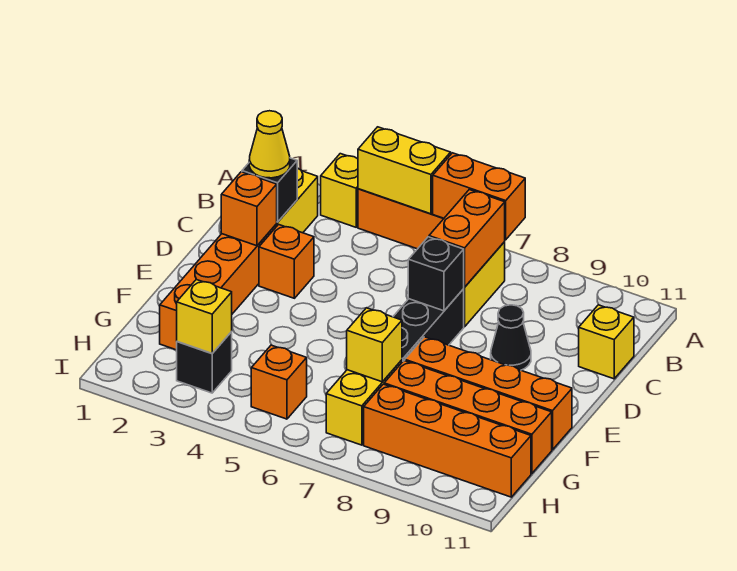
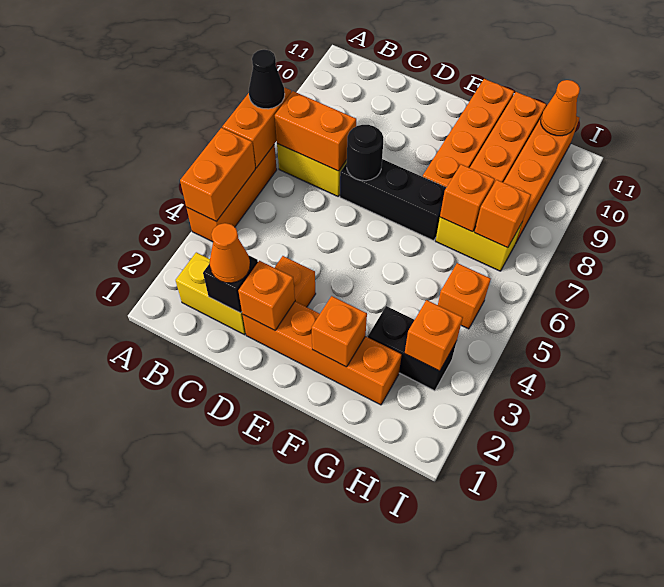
yellow 1x1 brick [321,154,358,227] -> none
yellow 1x2 brick [358,127,451,214] -> orange 1x2 brick [180,128,255,222]
yellow 1x1 cone [249,111,290,178] -> orange 1x1 cone [210,223,250,283]
yellow 1x1 brick [579,305,634,379] -> none
black 1x1 brick [408,237,464,311] -> black 1x1 round brick [347,125,384,181]
black 1x1 cone [491,305,531,370] -> black 1x1 cone moved to [249,50,285,109]
none -> orange 1x1 brick [312,296,367,367]
yellow 1x1 brick [347,308,402,382] -> orange 1x1 brick [440,164,495,232]
black 1x1 brick [177,332,232,393] -> black 1x2 brick [368,306,456,391]
yellow 1x1 brick [177,279,232,353] -> orange 1x1 brick [405,300,463,371]
none -> orange 1x1 brick [475,180,531,248]
none -> orange 1x1 cone [541,80,580,136]

